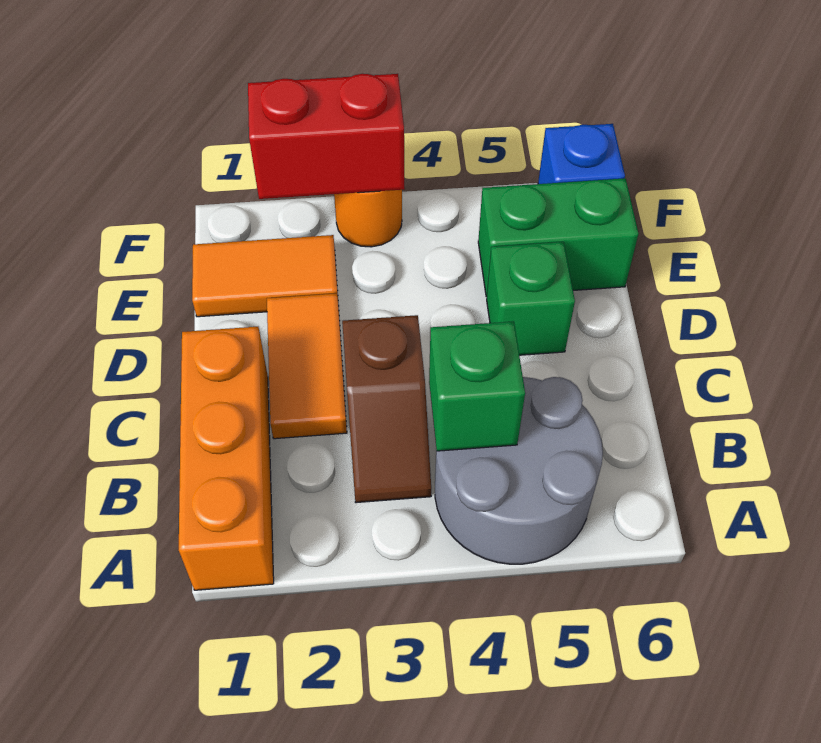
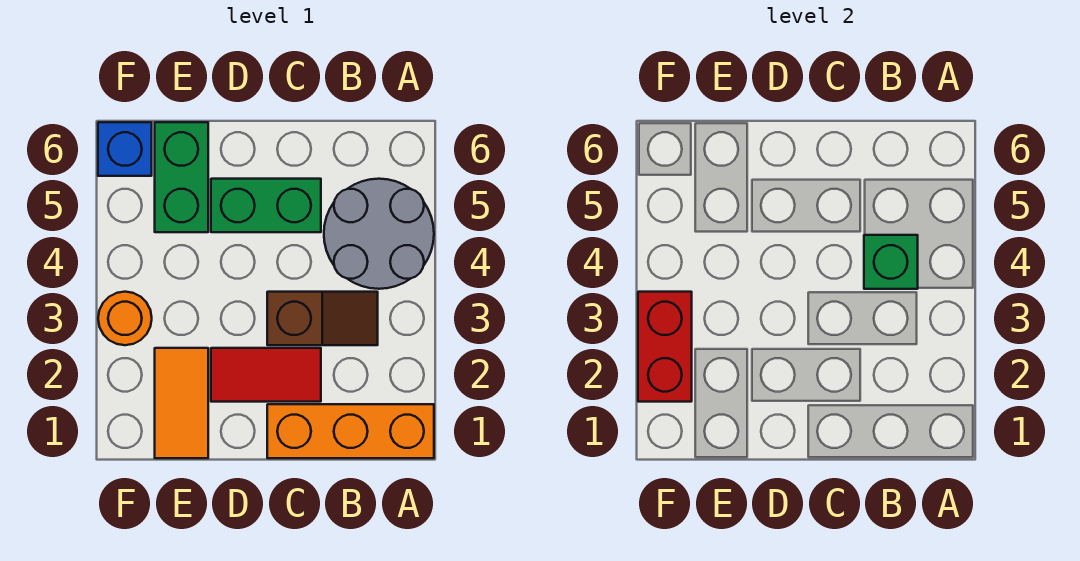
orange 1x2 tile [267,293,347,439] -> red 1x2 tile [211,348,321,402]
green 1x1 brick [487,242,575,355] -> green 1x2 brick [211,179,321,232]

